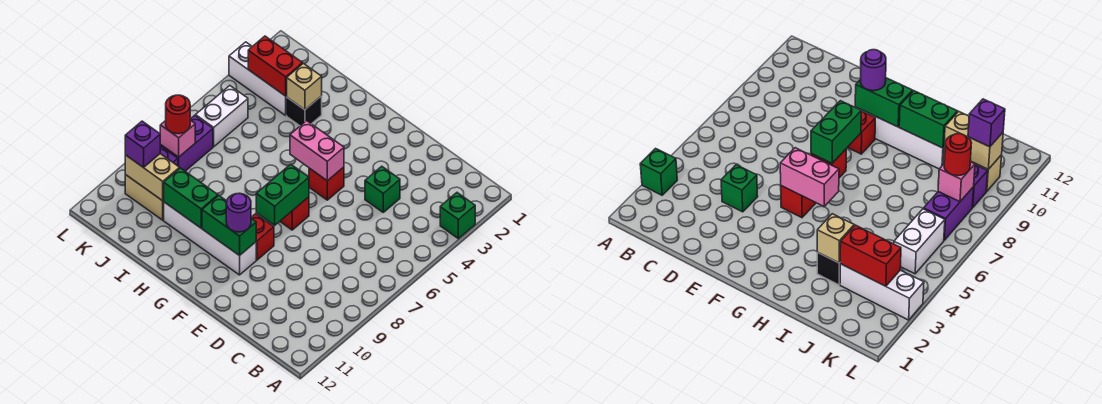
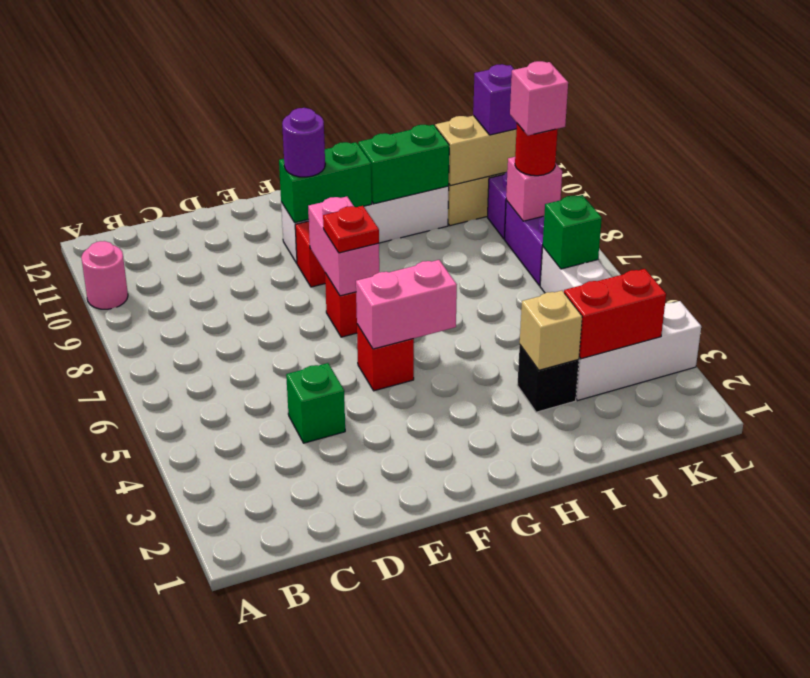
green 1x1 brick [440,193,475,239] -> green 1x1 brick moved to [543,195,602,269]
none -> pink 1x1 round brick [81,241,128,309]
green 1x2 brick [256,164,309,225] -> pink 1x2 brick [308,197,379,296]
none -> red 1x1 plate [323,206,379,253]
none -> pink 1x1 brick [510,61,568,135]

